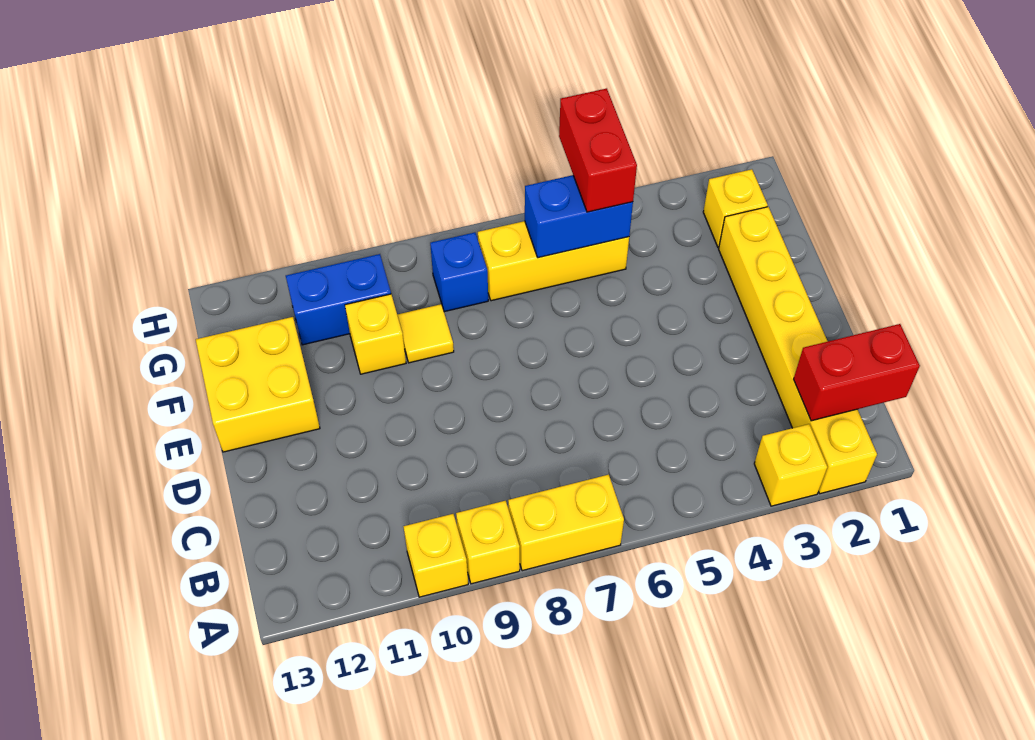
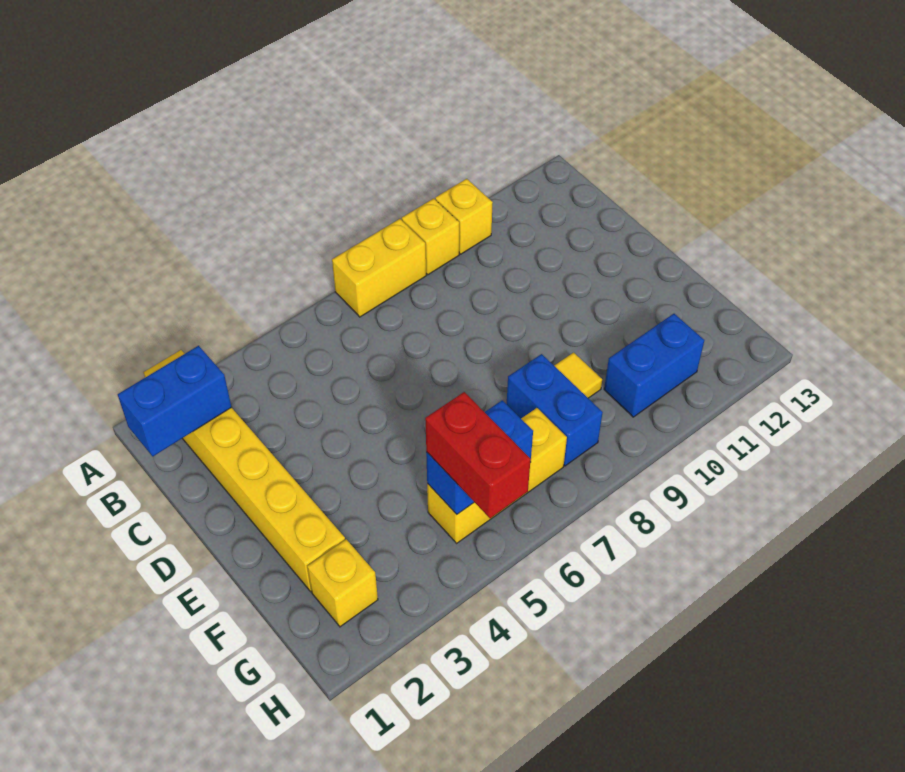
yellow 1x1 brick [754,424,827,506] -> none
red 1x2 brick [793,324,920,421] -> blue 1x2 brick [118,346,231,456]
yellow 2x2 brick [196,317,320,452] -> none
yellow 1x1 brick [345,294,406,374] -> none
blue 1x1 brick [430,232,488,312] -> blue 1x2 brick [507,354,603,466]

